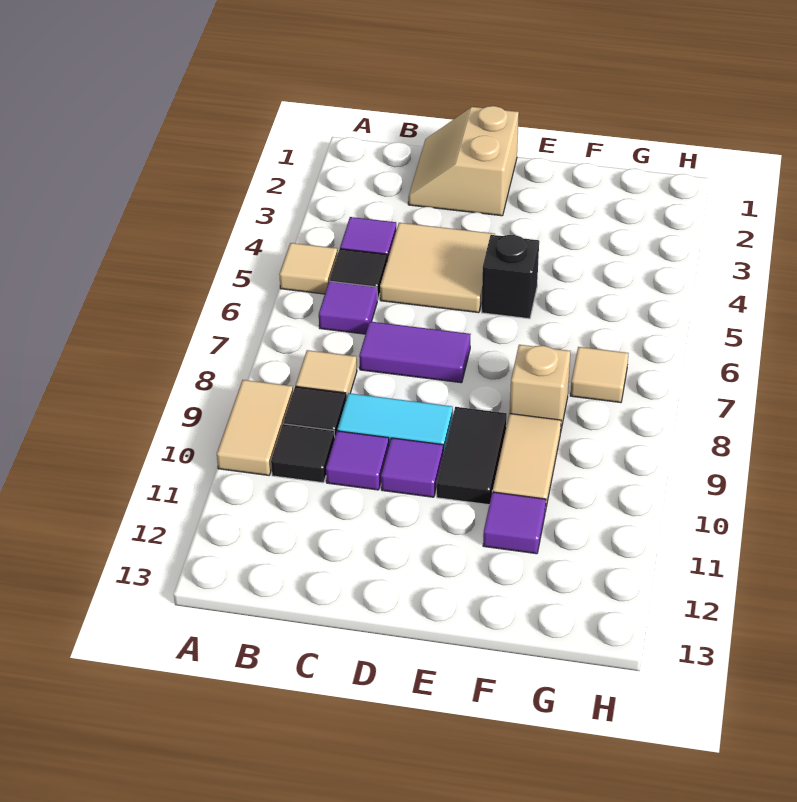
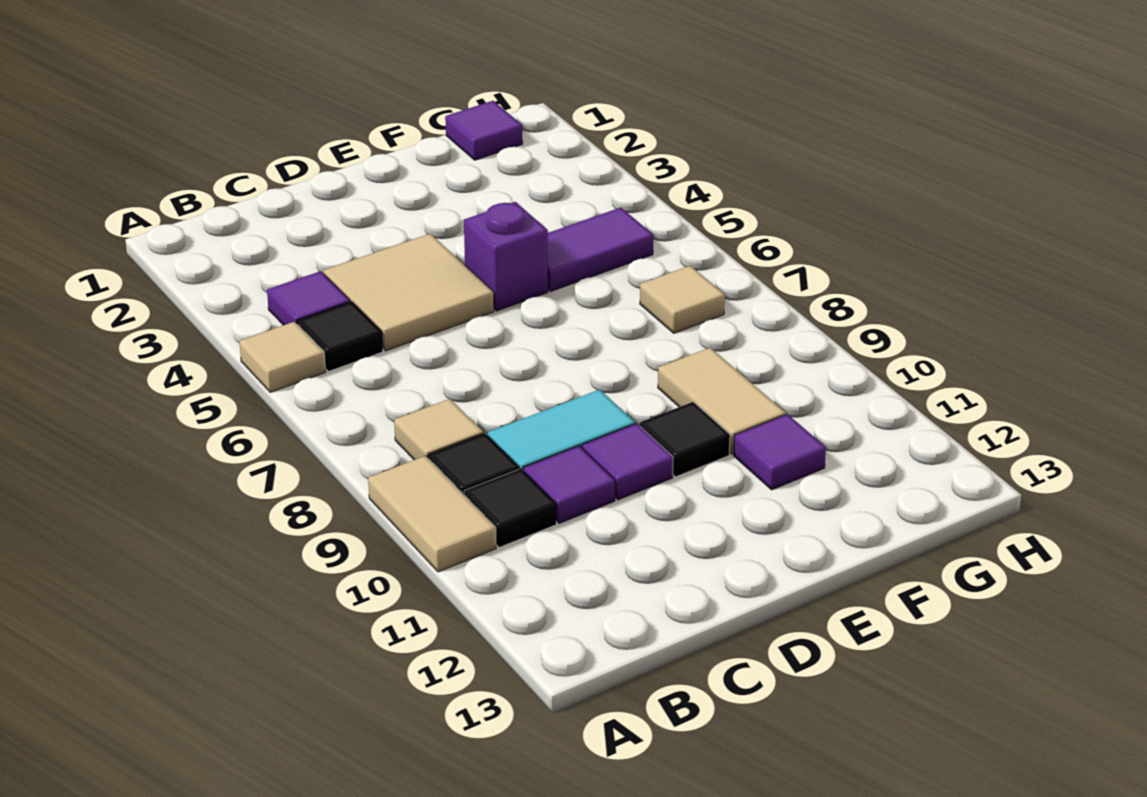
purple 1x1 tile [319,281,377,334] -> purple 1x1 tile moved to [445,101,523,160]
tan 2x2 slope [408,106,519,216] -> none
purple 1x2 tile [359,322,470,383] -> purple 1x2 tile moved to [548,208,653,291]
black 1x1 brick [482,235,539,319] -> purple 1x1 brick [464,202,548,311]
black 1x2 tile [437,407,507,505] -> black 1x1 tile [640,402,730,477]
tan 1x1 brick [510,345,570,433] -> none

